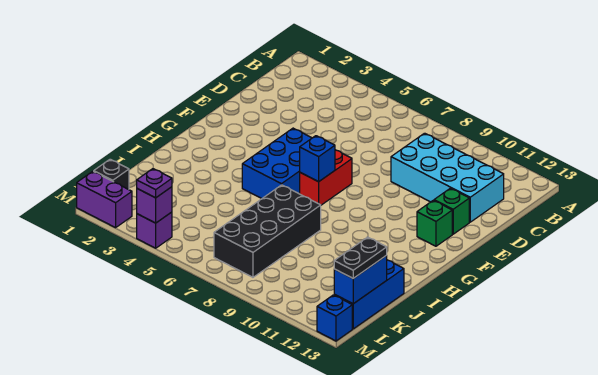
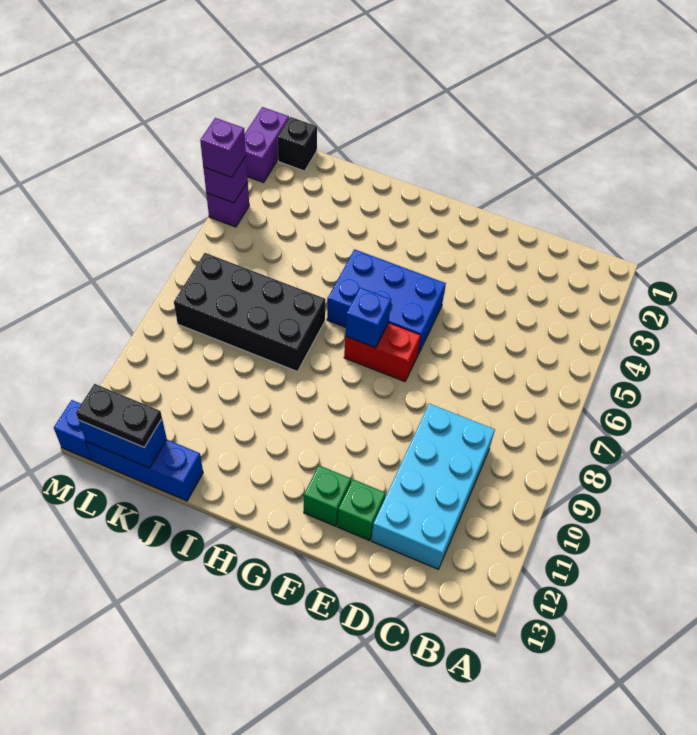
purple 1x1 plate [137,169,172,198] -> purple 1x1 brick [200,118,246,177]

